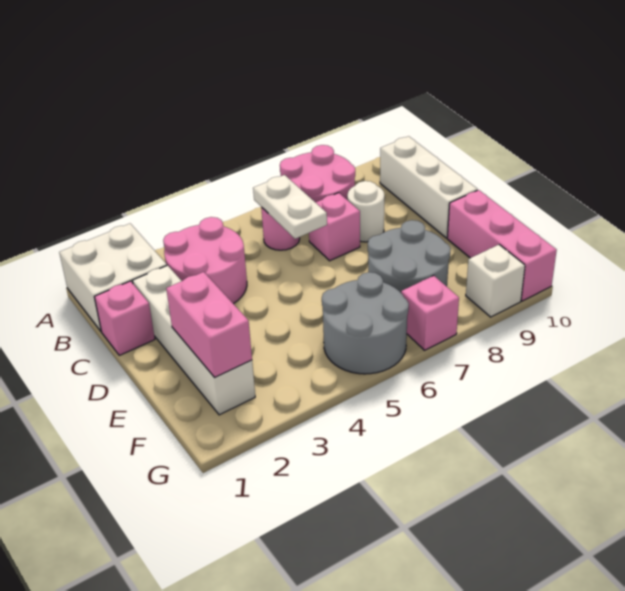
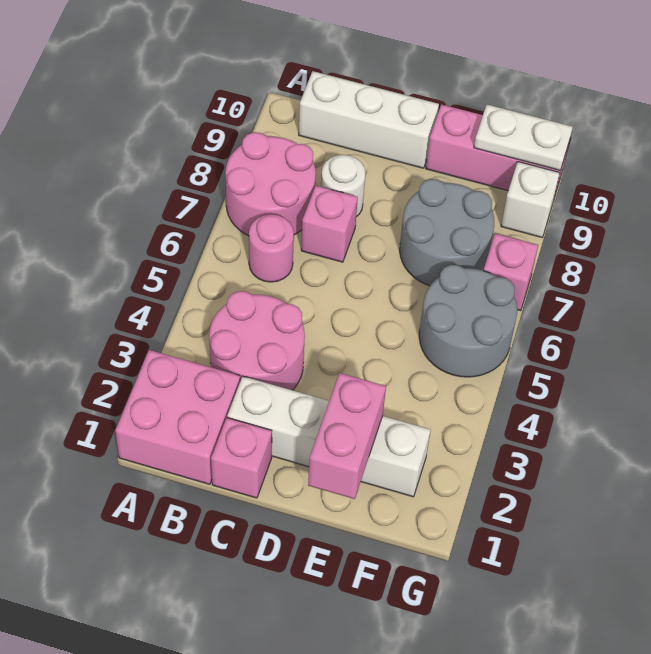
white 2x2 brick [59,224,167,331] -> pink 2x2 brick [115,350,240,484]
white 1x2 plate [253,175,327,239] -> white 1x2 plate moved to [474,105,573,170]
pink 1x2 brick [166,272,252,377] -> pink 1x2 brick turned to [308,373,386,499]

